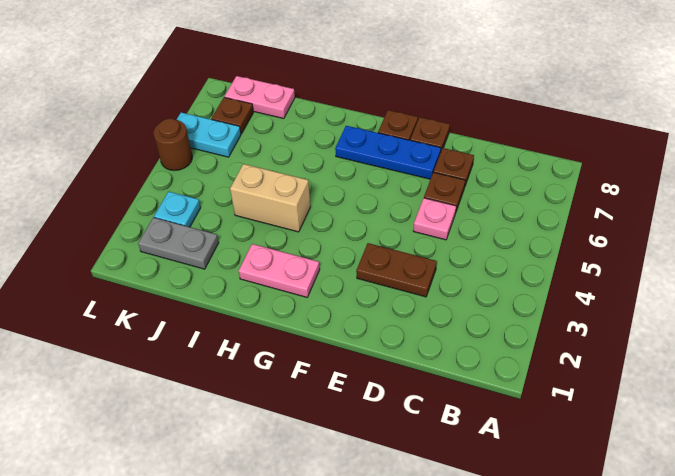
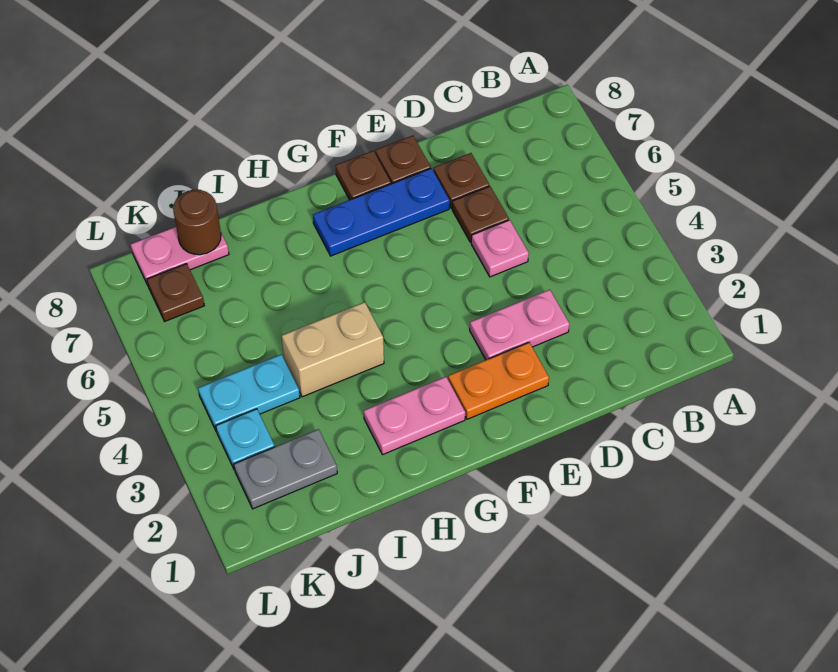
brown 1x2 plate [356,243,437,297] -> pink 1x2 plate [470,290,569,360]
none -> orange 1x2 plate [448,343,549,419]
cyan 1x2 plate [176,112,241,157] -> cyan 1x2 plate moved to [198,354,300,432]
brown 1x1 round brick [154,119,192,171] -> brown 1x1 round brick moved to [173,190,221,255]

